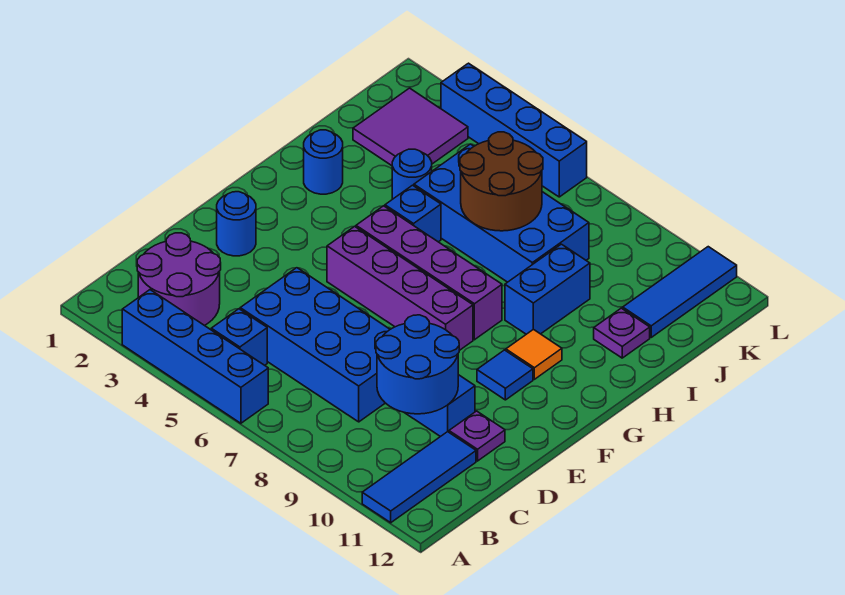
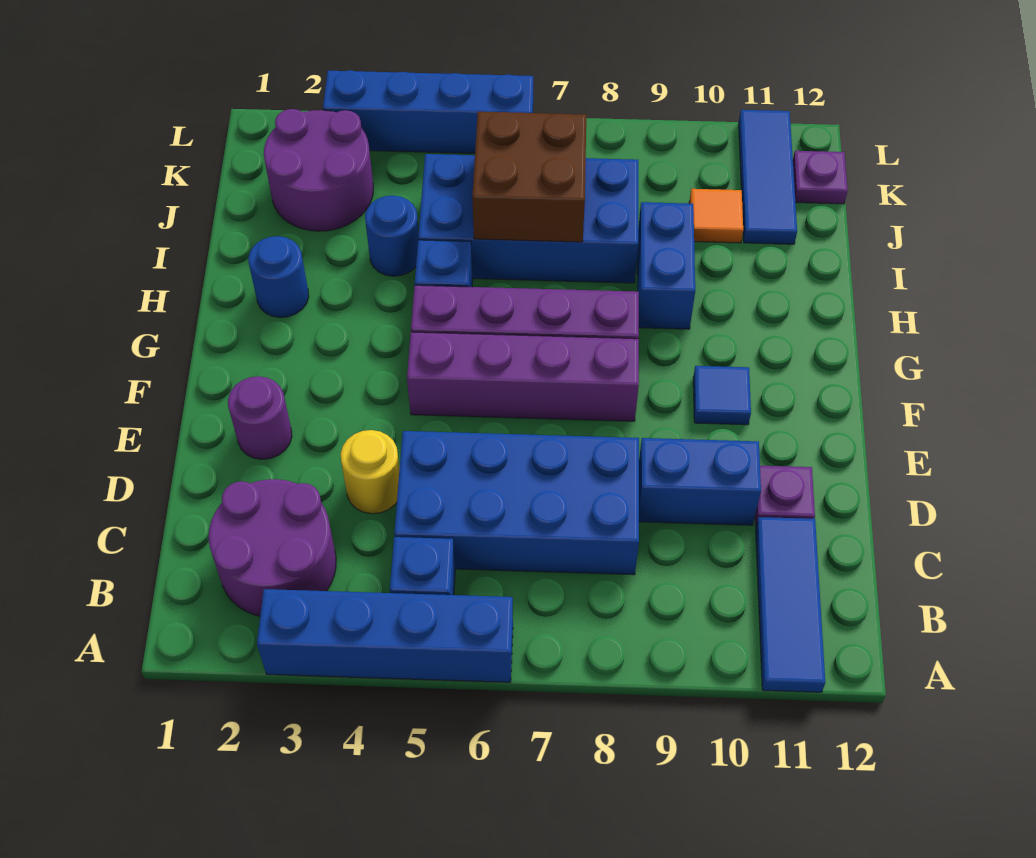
blue 2x2 round brick [376,315,459,414] -> none
none -> yellow 1x1 round brick [341,430,400,514]
blue 1x1 round brick [217,192,256,256] -> purple 1x1 round brick [228,376,292,459]
orange 1x1 tile [506,329,562,379] -> orange 1x1 tile moved to [689,189,743,243]
brown 2x2 round brick [460,132,543,231] -> brown 2x2 brick [472,112,586,242]
purple 1x1 plate [594,308,650,358] -> purple 1x1 plate moved to [793,151,848,204]
purple 2x2 tile [353,88,468,166] -> purple 2x2 round brick [264,109,373,231]

